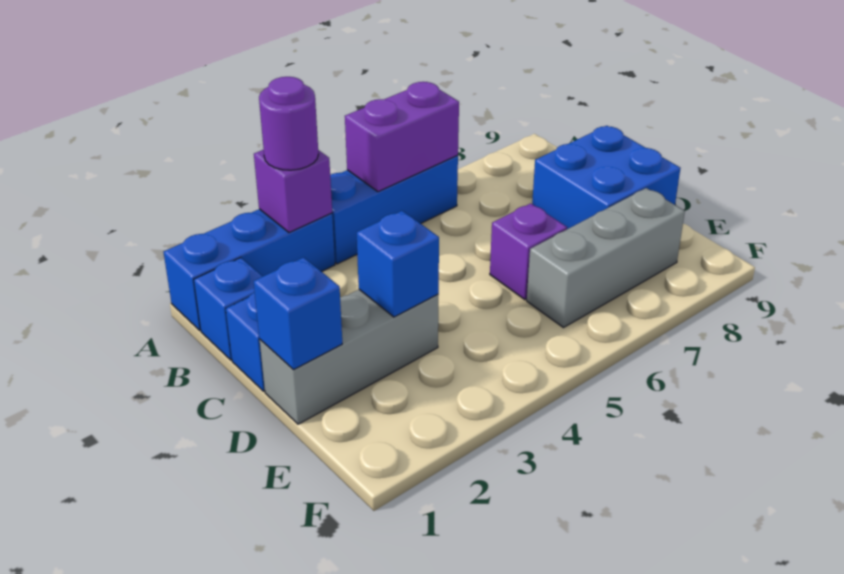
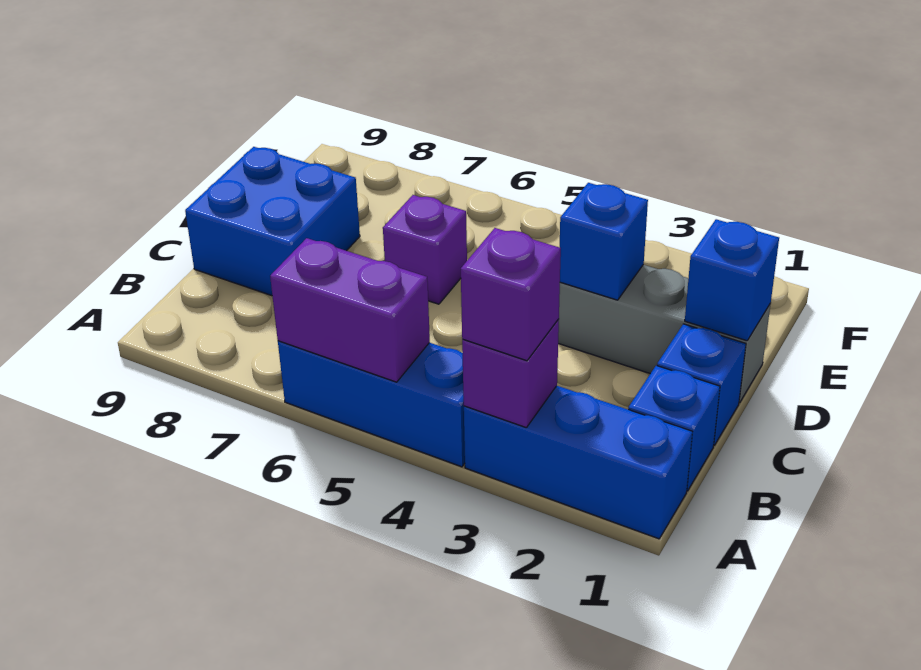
purple 1x1 round brick [259,77,318,170] -> purple 1x1 brick [461,228,561,361]
grey 1x3 brick [527,188,685,328] -> none

